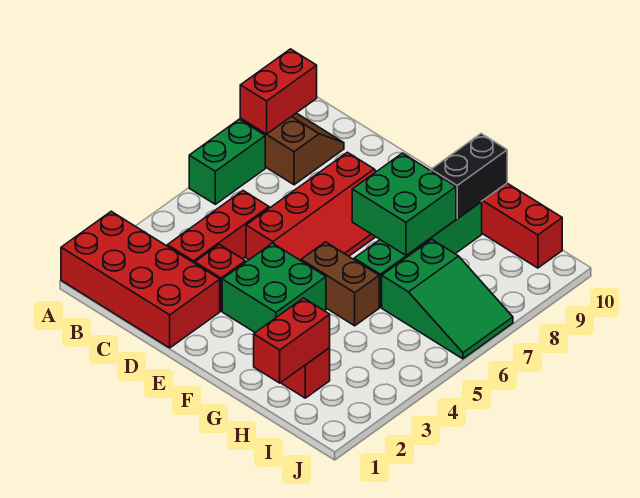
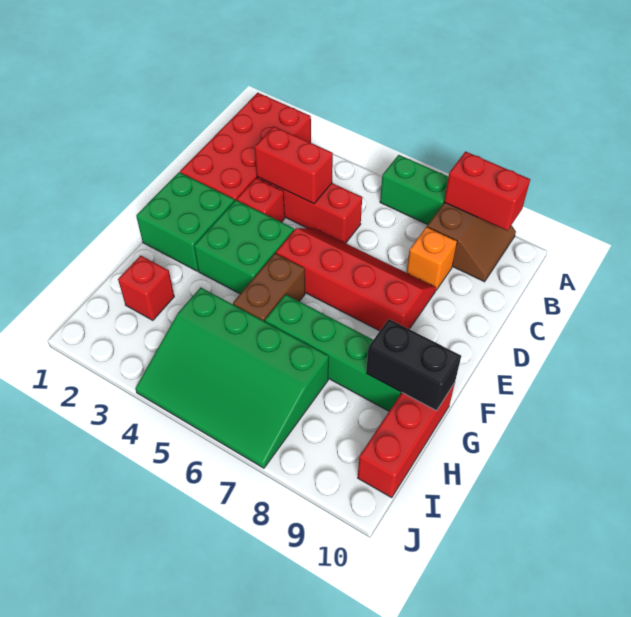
none -> orange 1x1 brick [407,227,457,290]
red 2x4 slope [246,152,376,261] -> red 2x4 slope turned to [276,228,436,331]
green 2x2 brick [352,153,456,255] -> green 2x2 brick moved to [136,172,234,271]
red 1x2 brick [254,298,330,383] -> red 1x2 brick moved to [255,126,333,204]
green 2x3 slope [382,239,513,359] -> green 3x4 slope [135,287,329,468]

